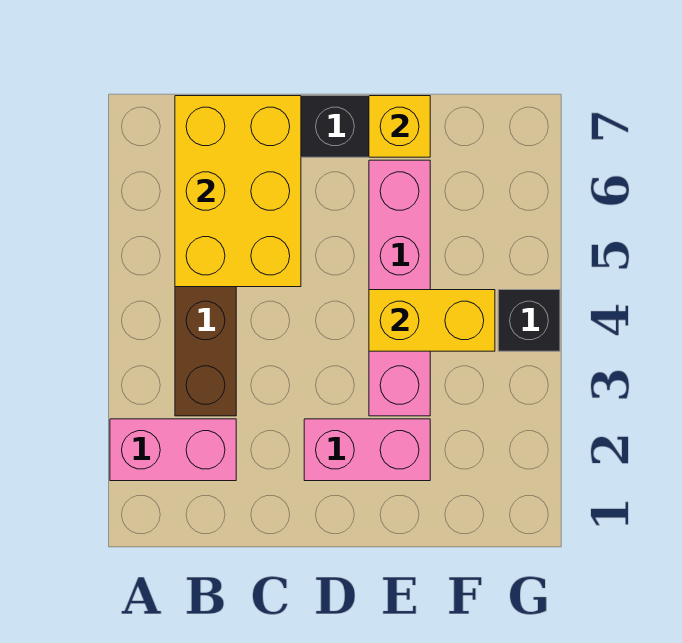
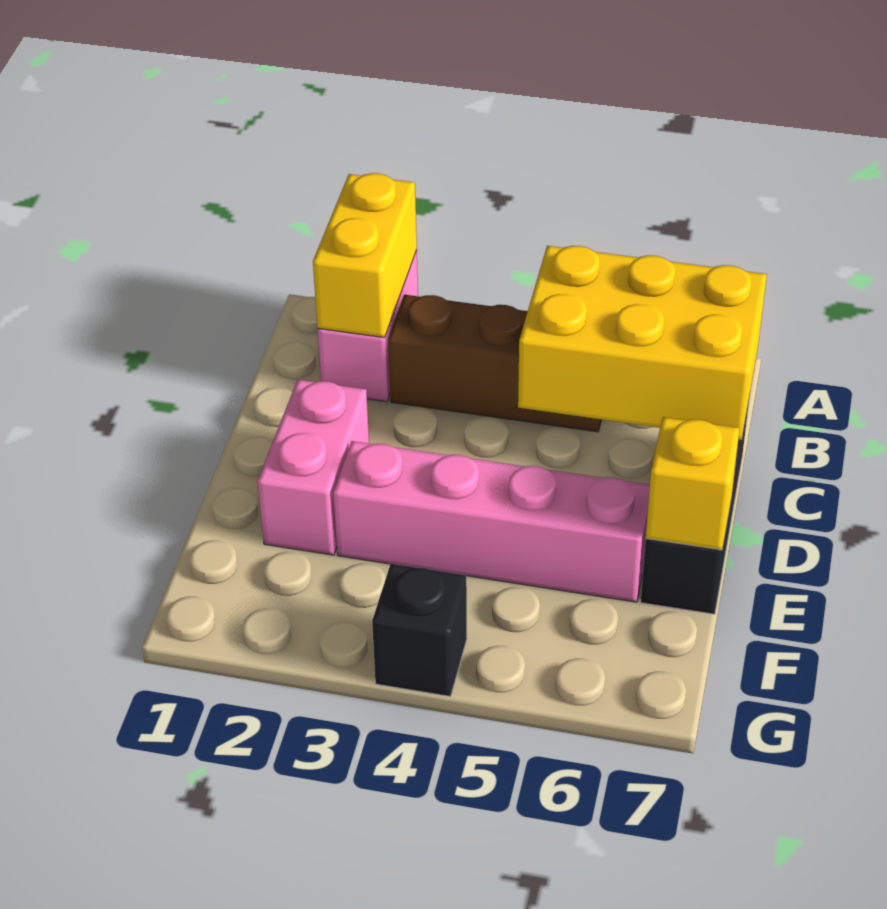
yellow 1x2 brick [369,290,495,351] -> yellow 1x2 brick moved to [313,173,417,338]

